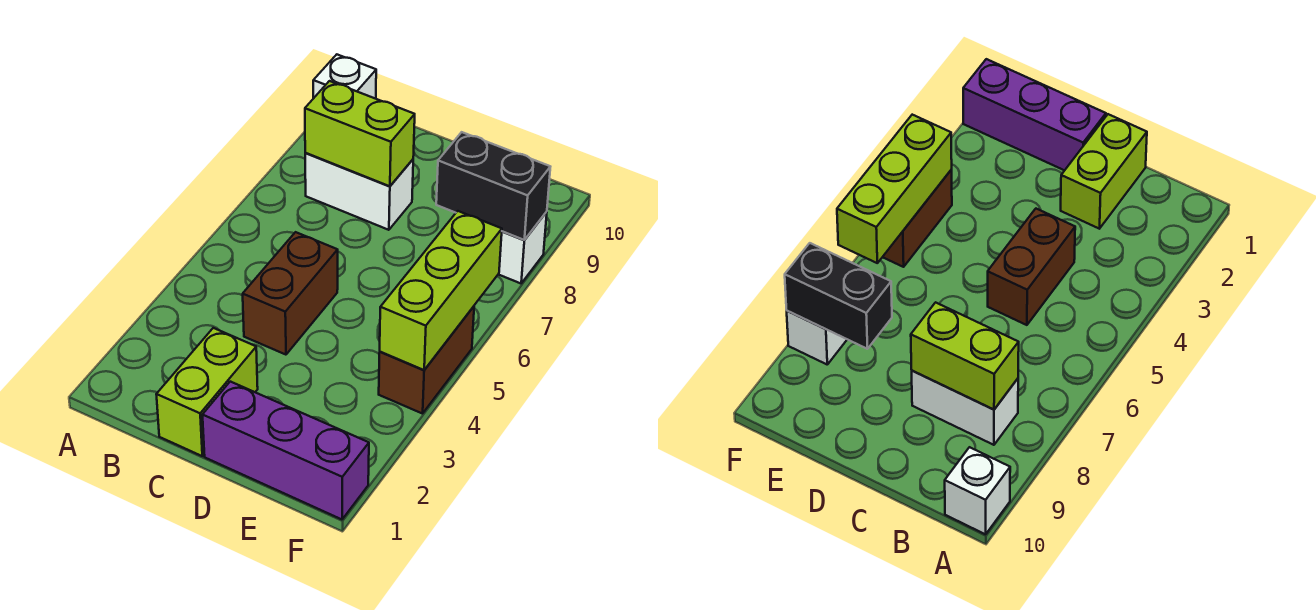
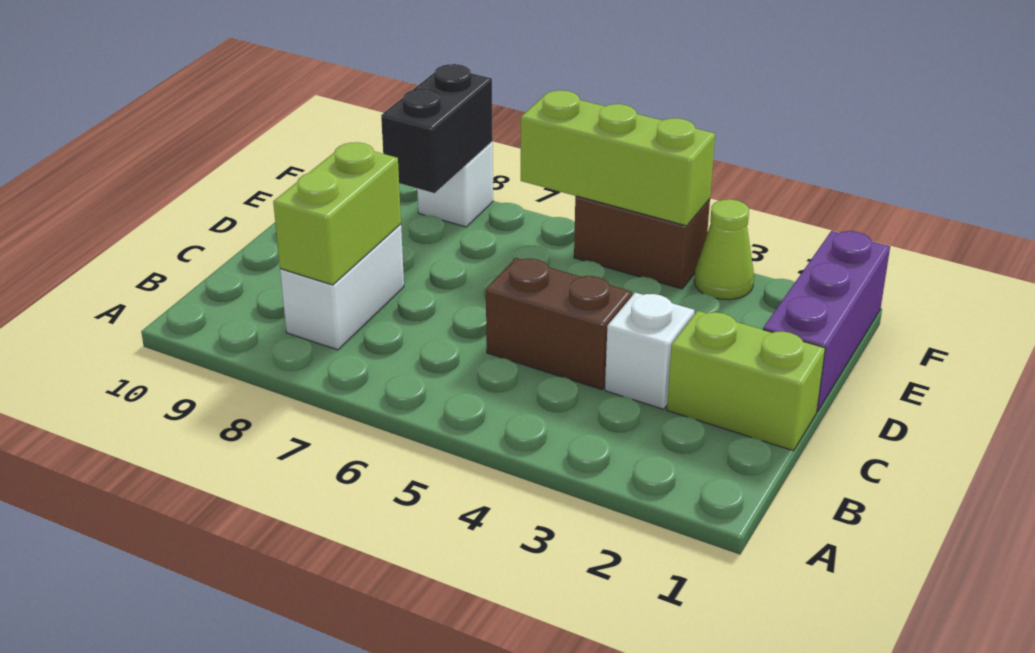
white 1x1 brick [313,55,376,99] -> white 1x1 brick moved to [605,293,694,409]
none -> lime 1x1 cone [694,199,754,300]

